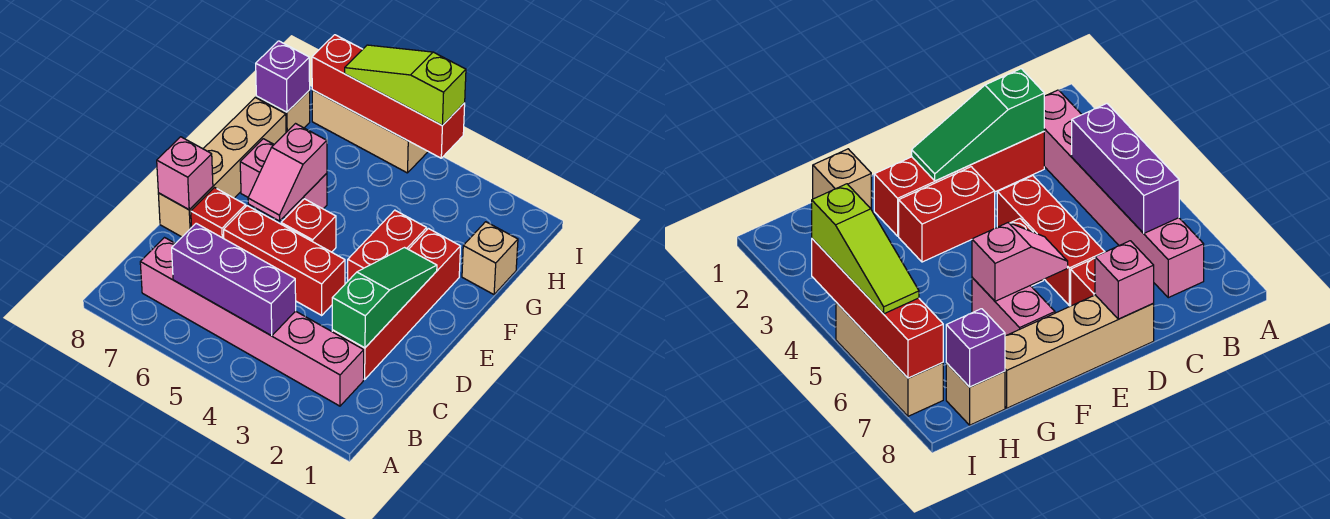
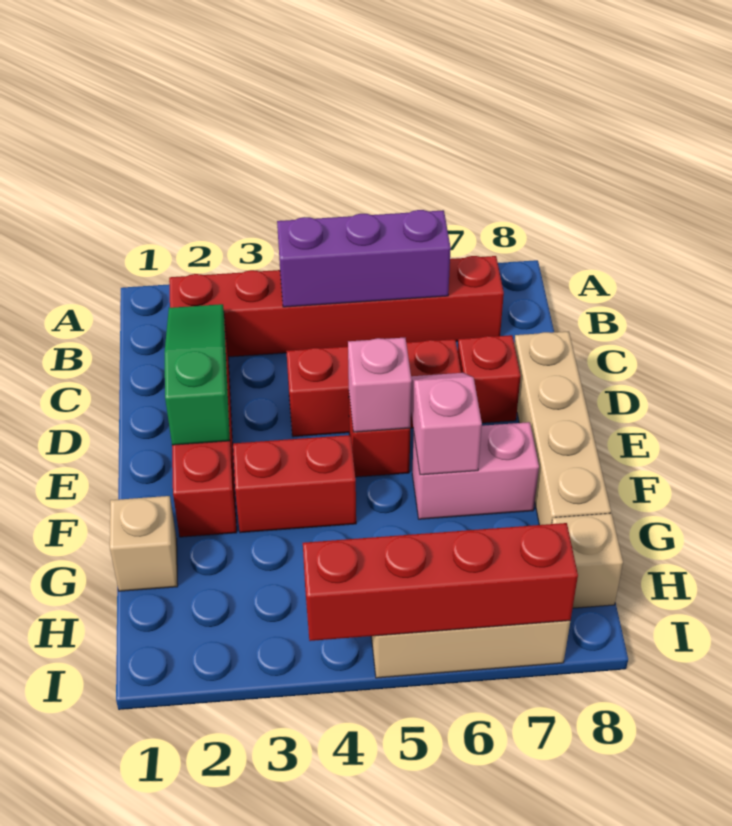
pink 1x6 brick [140,238,364,406] -> red 1x6 brick [169,256,504,357]
green 1x3 slope [332,248,437,348] -> green 1x3 slope turned to [165,304,230,445]
pink 1x1 brick [157,137,213,210] -> pink 1x1 brick moved to [348,338,412,432]
red 1x2 brick [348,210,427,281] -> red 1x2 brick turned to [233,435,356,533]
purple 1x1 brick [256,41,310,112] -> none
lime 1x3 slope [345,45,466,126] -> none

